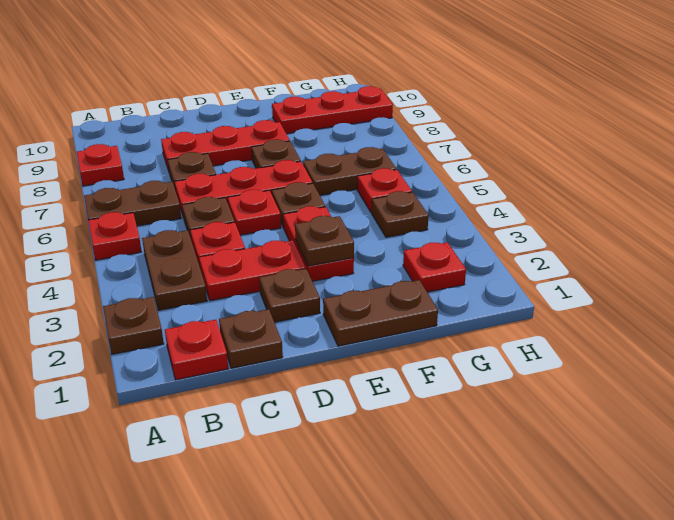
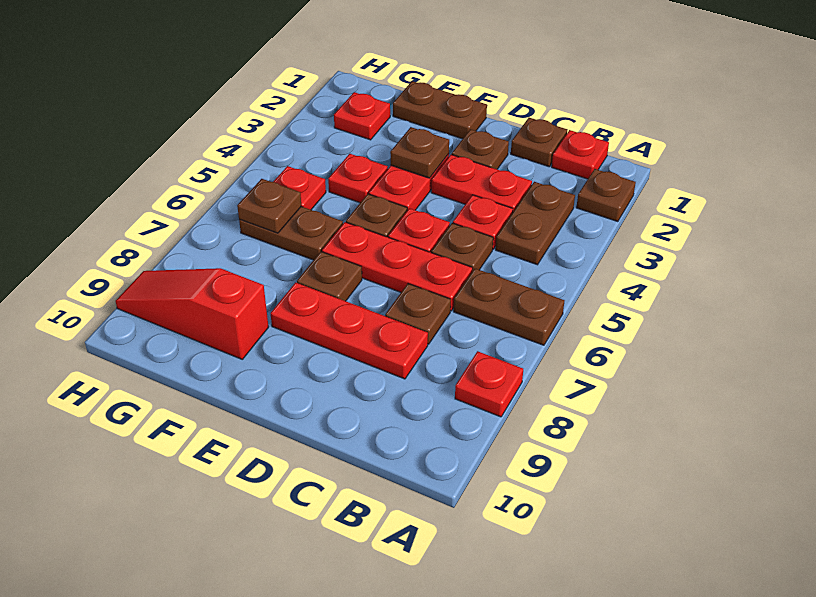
red 1x1 plate [88,212,142,260] -> red 1x1 plate moved to [328,154,388,203]
red 1x3 plate [272,86,393,134] -> red 1x3 slope [115,268,268,359]
brown 1x1 plate [372,191,429,237] -> brown 1x1 plate moved to [237,179,301,233]

